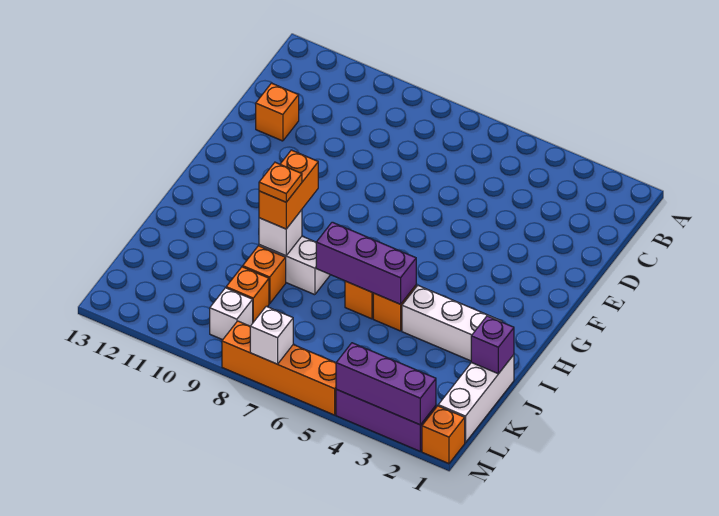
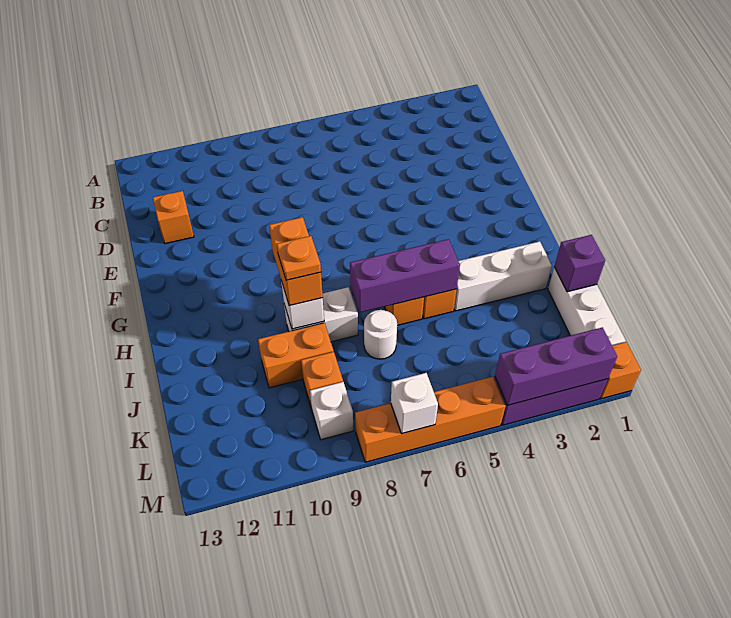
none -> white 1x1 round brick [364,310,397,359]
orange 1x1 brick [243,246,286,304] -> orange 1x2 brick [258,323,334,388]

